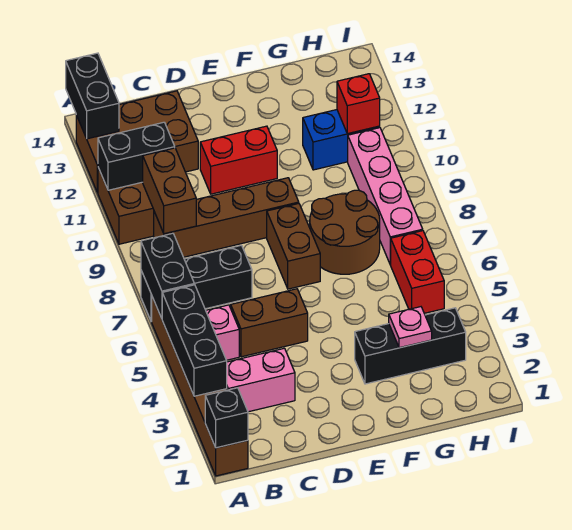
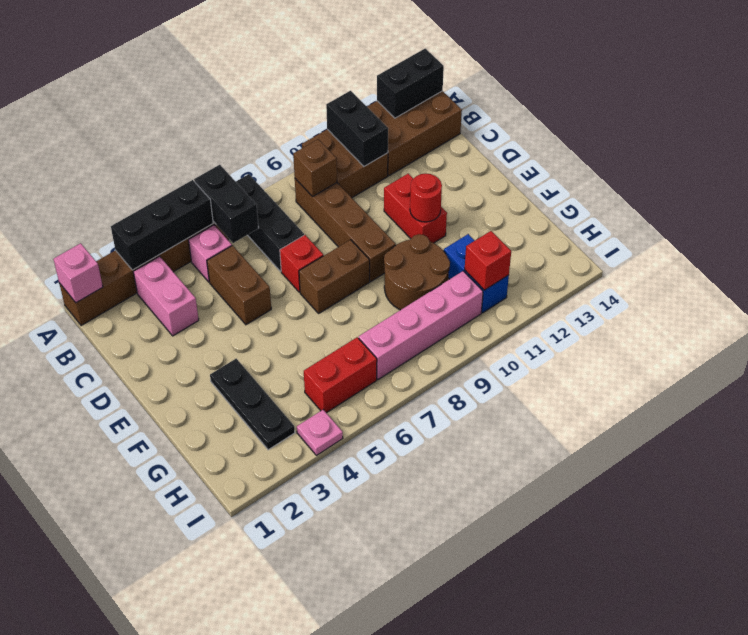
black 1x1 brick [205,388,248,448] -> pink 1x1 brick [53,243,103,303]
black 1x2 brick [141,233,194,319] -> black 1x2 brick turned to [194,165,259,243]
brown 2x3 brick [76,91,198,193] -> brown 2x3 brick turned to [367,91,462,176]
brown 1x2 brick [143,148,196,234] -> brown 1x1 brick [293,139,337,197]
none -> red 1x1 brick [280,235,323,292]
none -> red 1x1 round brick [410,174,442,222]
black 1x3 brick [355,308,466,384] -> black 1x3 plate [210,359,295,450]
brown 2x2 round brick [310,190,380,274] -> brown 2x2 round brick moved to [384,234,450,310]
pink 1x1 plate [389,307,432,348] -> pink 1x1 plate moved to [297,410,343,455]

